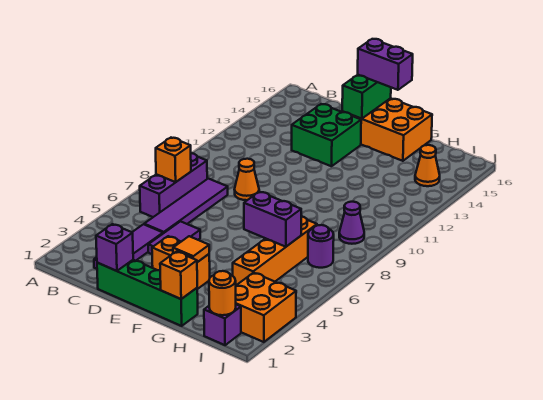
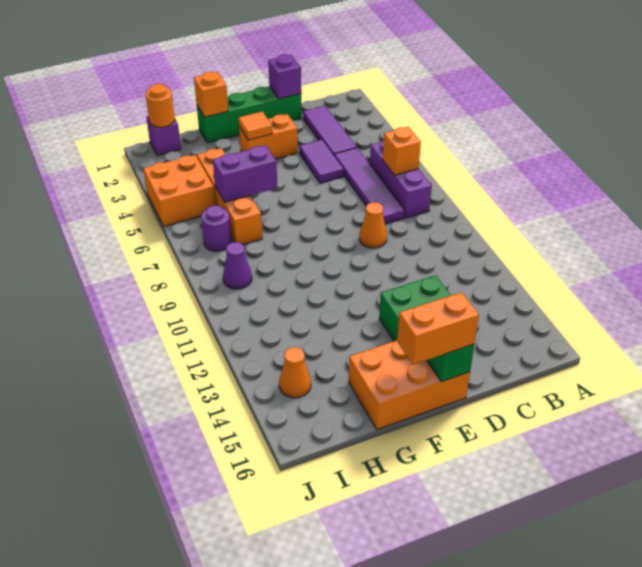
purple 1x2 brick [358,39,413,90] -> orange 1x2 brick [397,292,479,365]
orange 2x2 brick [236,273,296,342] -> orange 2x2 brick moved to [143,155,215,226]

